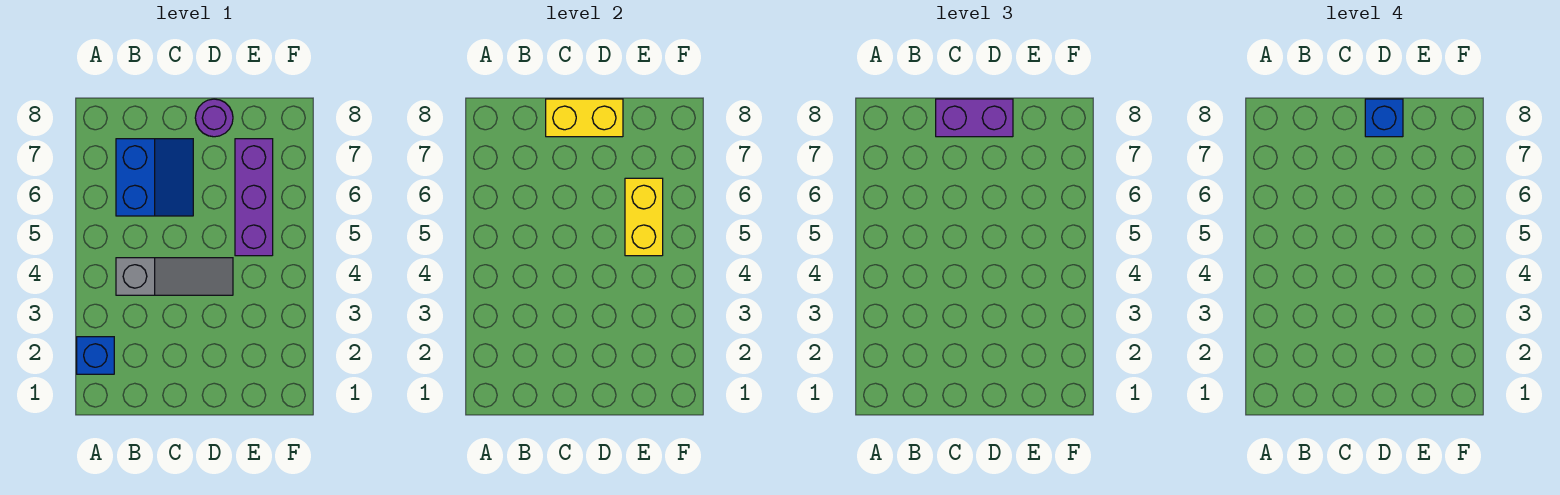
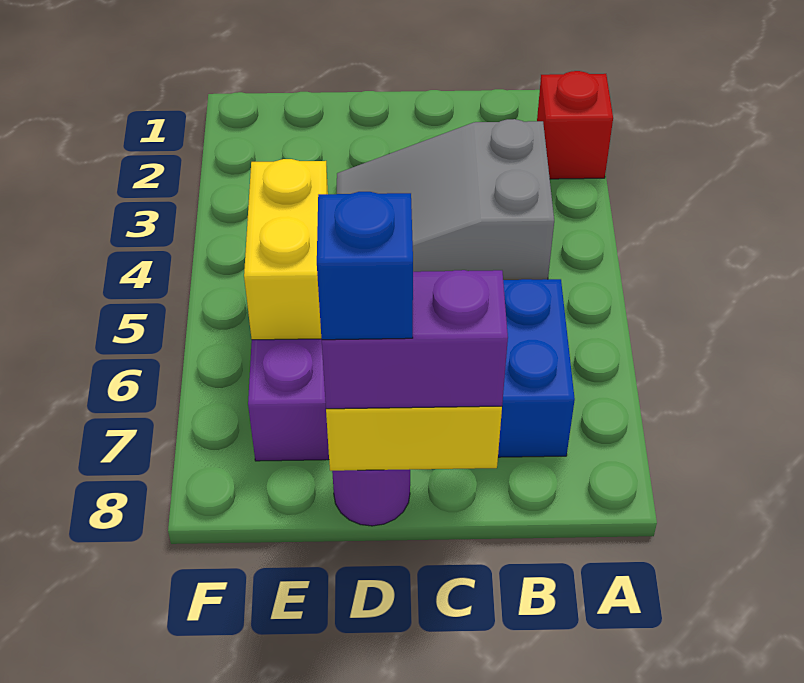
blue 1x1 brick [77,337,114,374] -> red 1x1 brick [537,71,613,179]
grey 1x3 slope [116,258,233,295] -> grey 2x3 slope [337,119,554,280]

